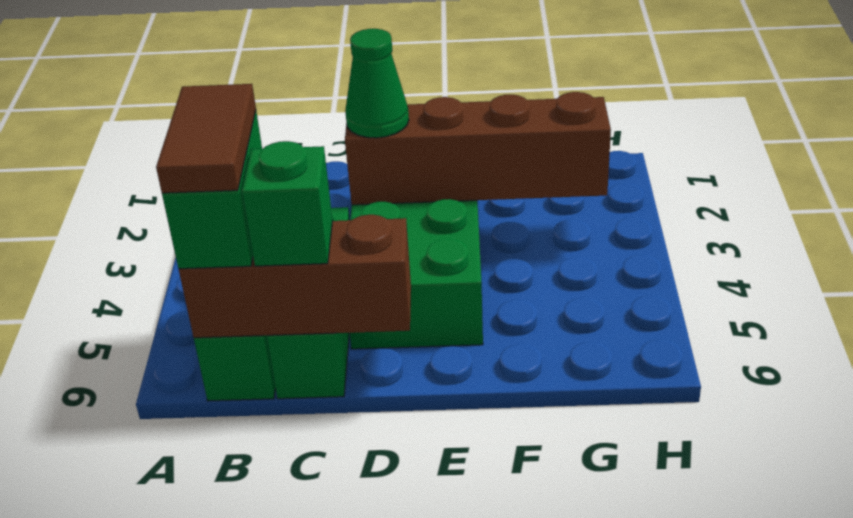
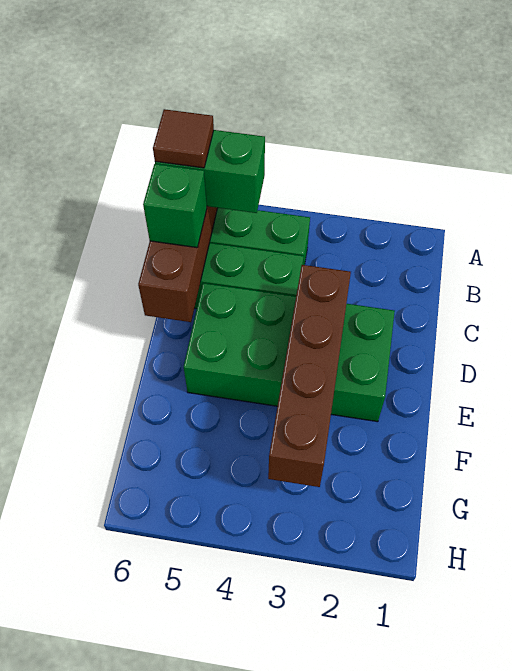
brown 1x2 tile [156,84,256,193] -> brown 1x1 tile [153,109,214,168]
green 1x1 cone [345,29,409,138] -> none

